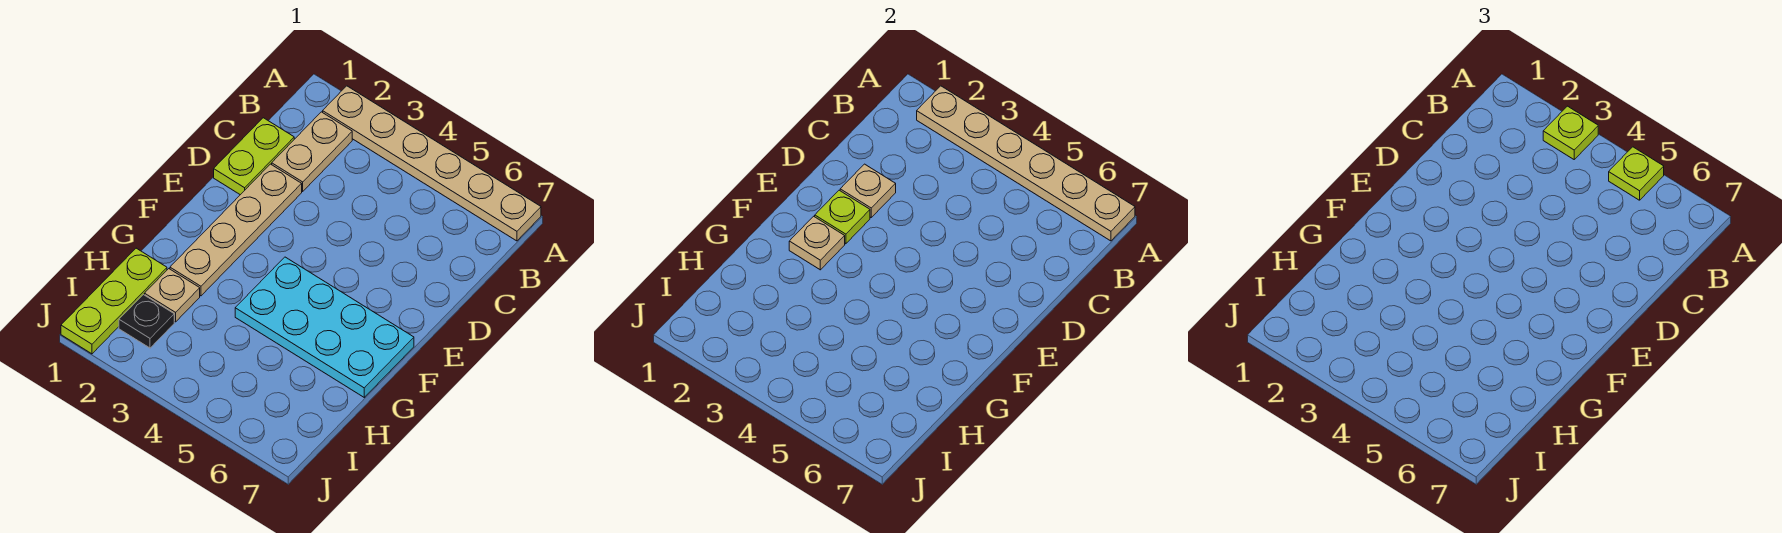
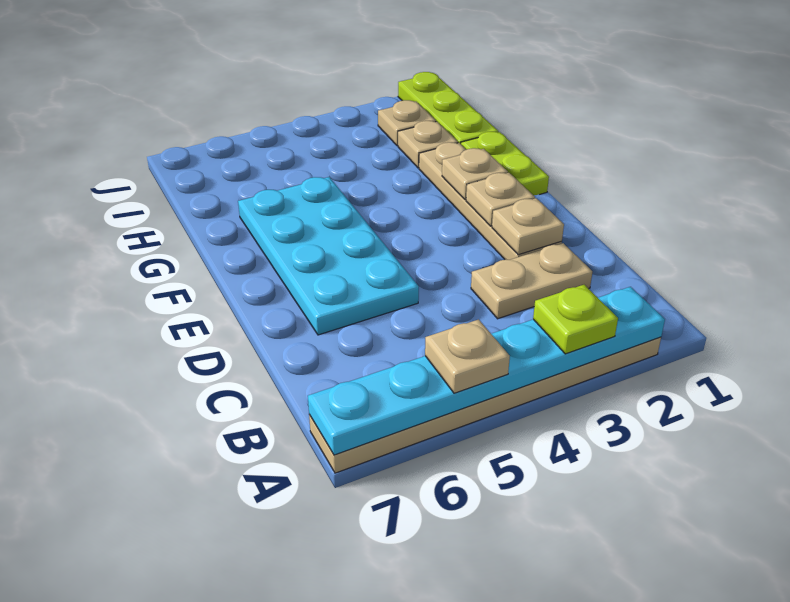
tan 1x6 plate [917,86,1135,241] -> cyan 1x6 plate [308,287,665,455]
lime 1x1 plate [1609,147,1664,200] -> tan 1x1 plate [425,319,510,393]
tan 1x2 plate [272,112,352,191] -> tan 1x2 plate turned to [471,243,592,319]
lime 1x2 plate [214,118,294,195] -> lime 1x2 plate moved to [461,132,549,195]
lime 1x1 plate [815,190,870,244] -> tan 1x1 plate [466,173,535,226]
cyan 2x4 plate [235,257,414,397] -> cyan 2x4 plate turned to [238,177,419,335]
black 1x1 plate [119,295,174,348] -> tan 1x1 plate [378,100,436,146]

